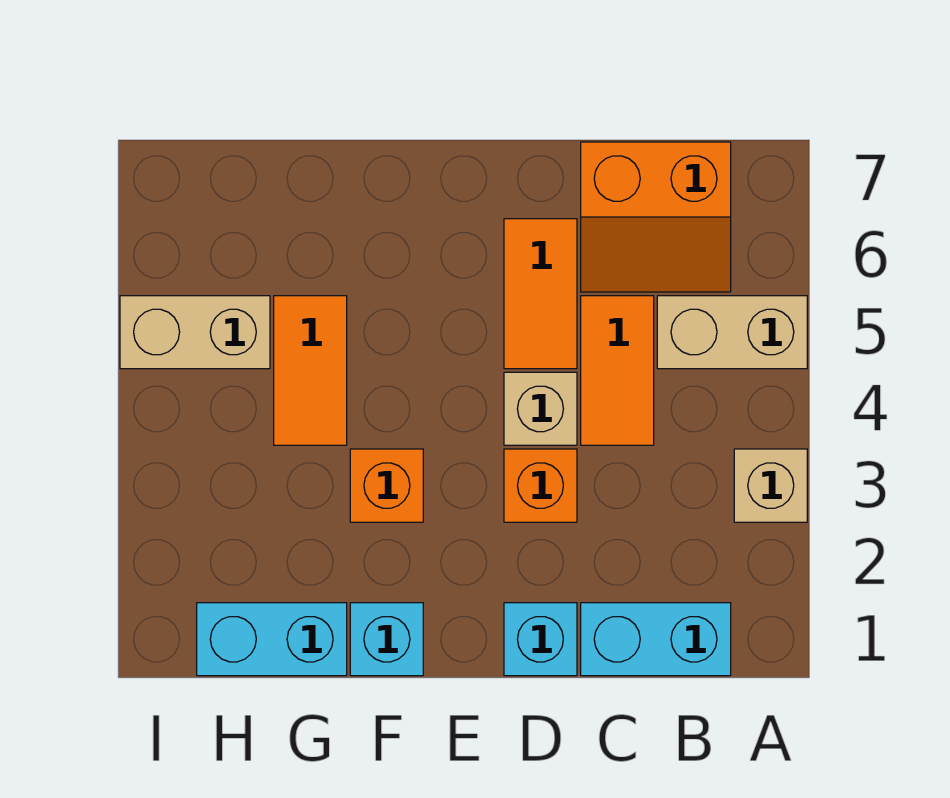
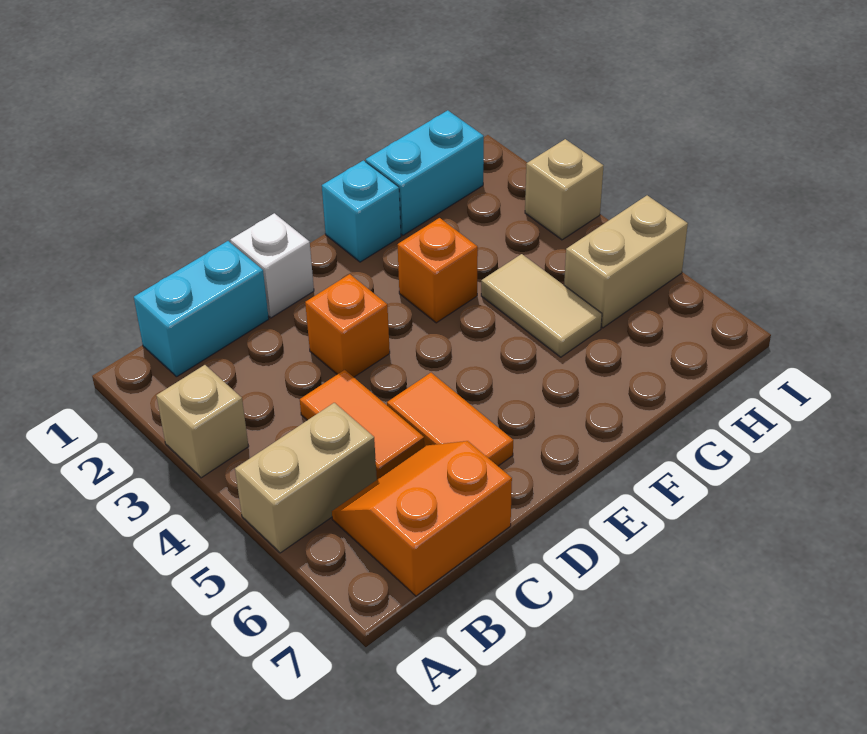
cyan 1x1 brick [504,603,577,676] -> white 1x1 brick [230,213,314,318]
tan 1x1 brick [504,372,577,445] -> tan 1x1 brick moved to [525,139,603,240]
orange 1x2 tile [274,296,347,445] -> tan 1x2 tile [481,254,602,357]

